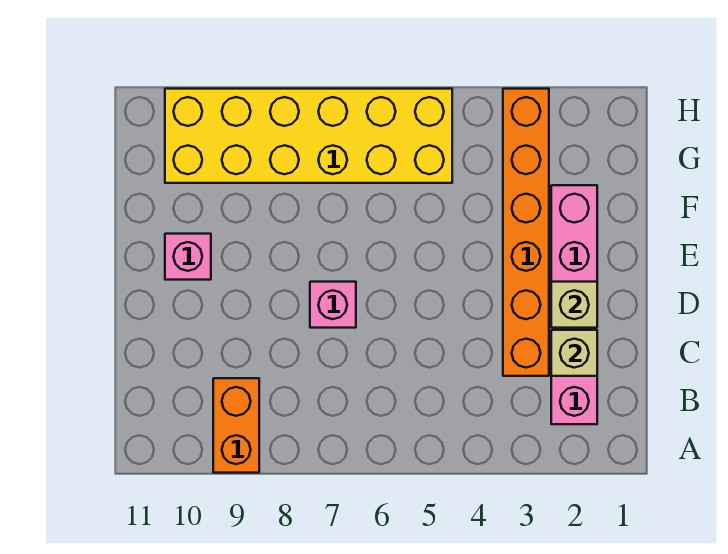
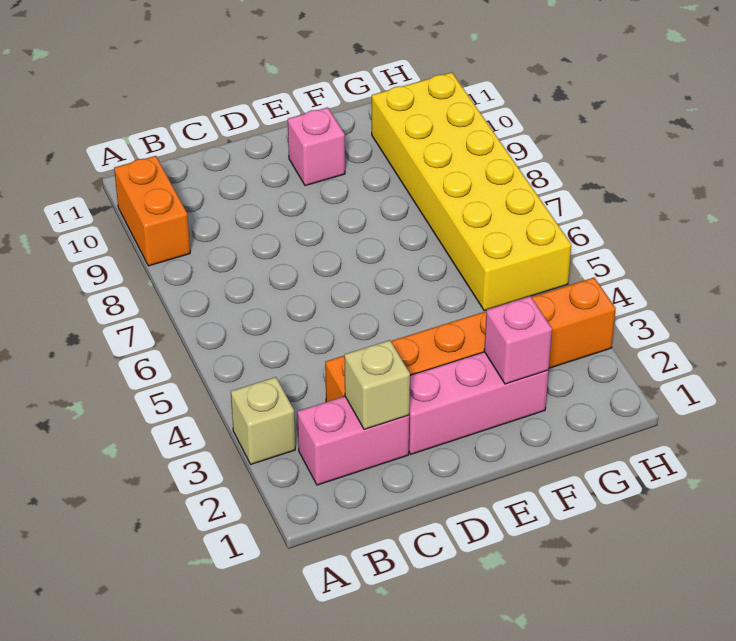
orange 1x2 brick [213,378,259,473] -> orange 1x2 brick turned to [114,156,190,266]
tan 1x1 brick [551,282,597,328] -> tan 1x1 brick moved to [231,377,295,464]
pink 1x1 brick [310,282,356,328] -> pink 1x1 brick moved to [484,296,552,384]

